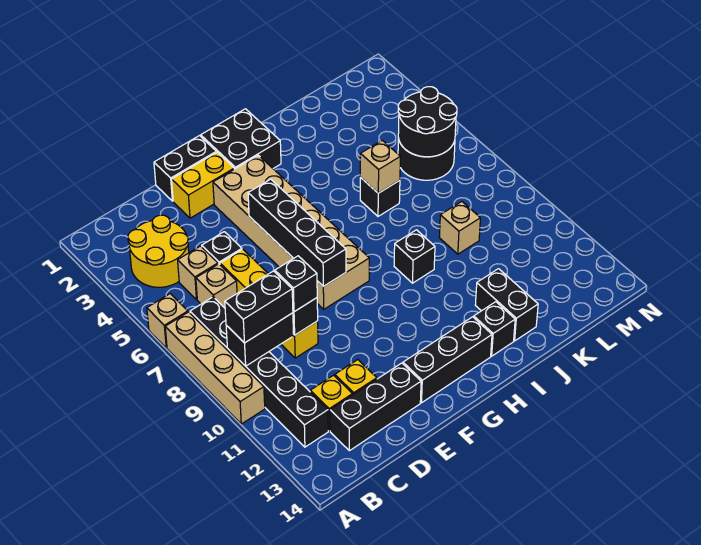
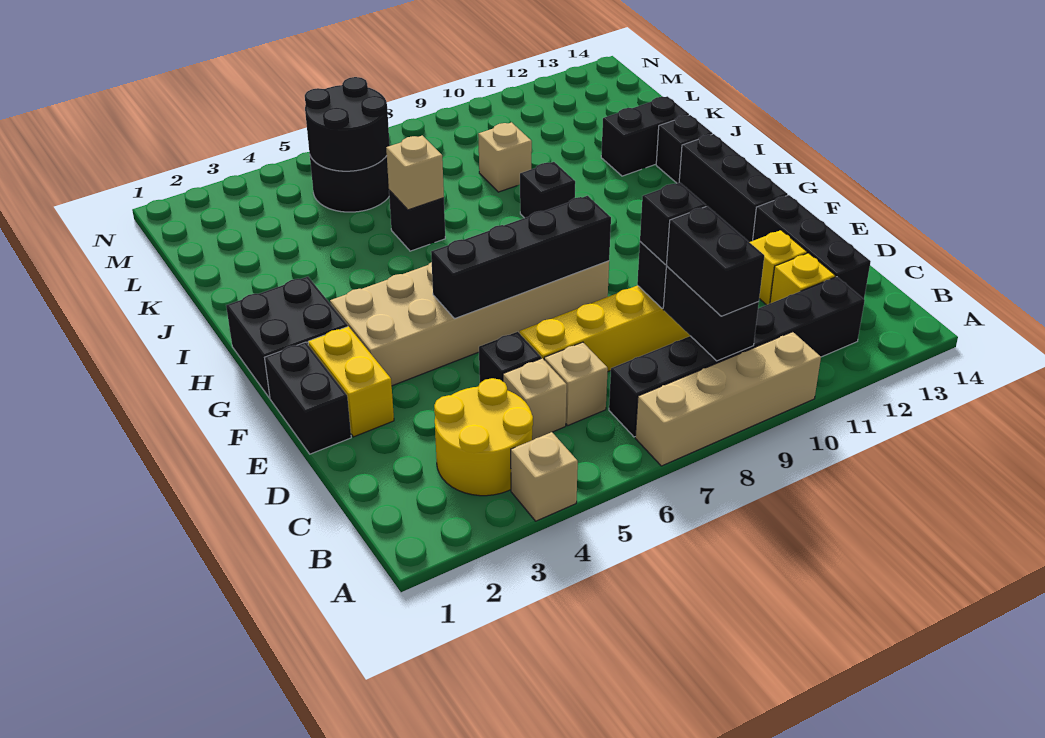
tan 1x1 brick [147,294,188,348] -> tan 1x1 brick moved to [511,432,578,521]

